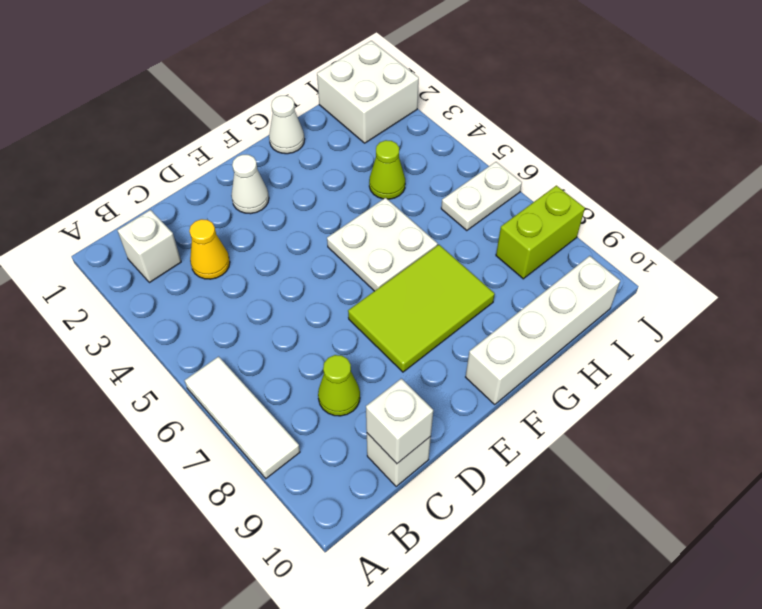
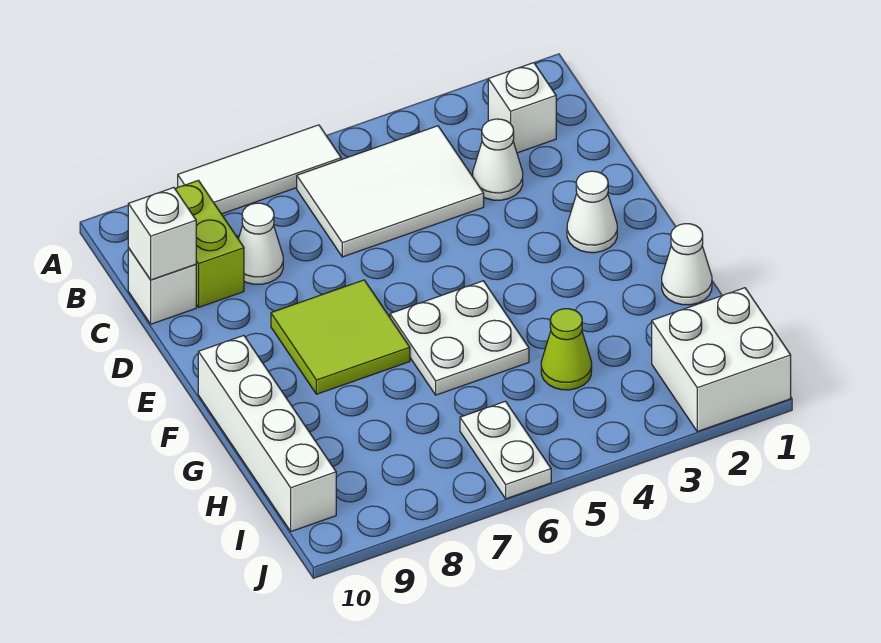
none -> white 2x3 tile [297,126,484,257]
yellow 1x1 cone [189,219,230,279] -> white 1x1 cone [473,119,523,200]
lime 1x1 cone [318,355,360,416] -> white 1x1 cone [238,203,283,284]
lime 2x3 tile [348,245,495,372] -> lime 2x2 tile [271,280,410,394]
lime 1x2 brick [496,186,585,279] -> lime 1x2 brick moved to [175,180,244,307]

